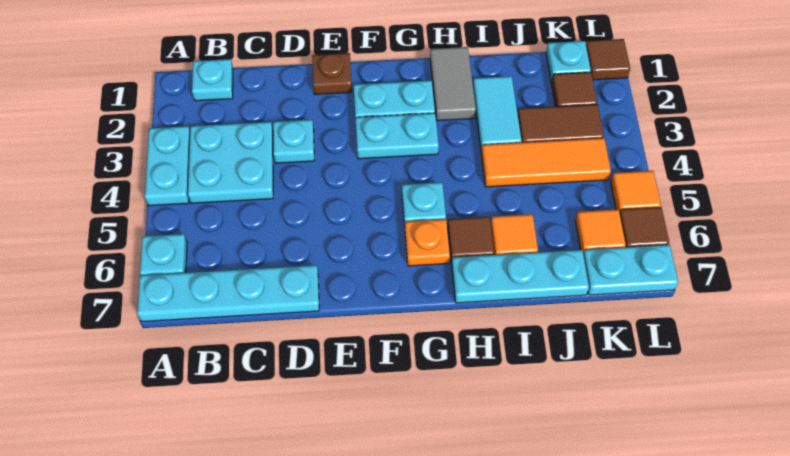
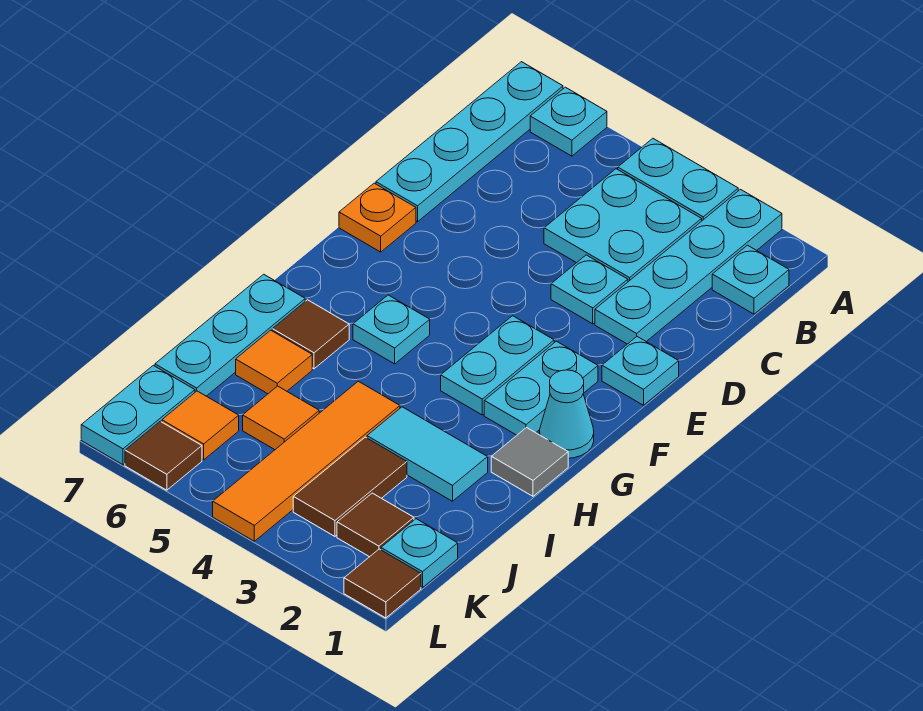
none -> cyan 1x4 plate [595,189,782,344]
brown 1x1 plate [312,53,352,94] -> cyan 1x1 plate [602,337,679,405]
none -> cyan 1x1 cone [539,370,594,458]
orange 1x1 plate [405,219,450,266] -> orange 1x1 plate moved to [339,183,416,252]
grey 1x2 tile [430,47,476,121] -> grey 1x1 tile [491,428,568,496]
orange 1x3 tile [481,138,611,187] -> orange 1x4 tile [213,381,400,541]
orange 1x1 tile [611,171,661,212] -> orange 1x1 tile moved to [243,386,319,450]

